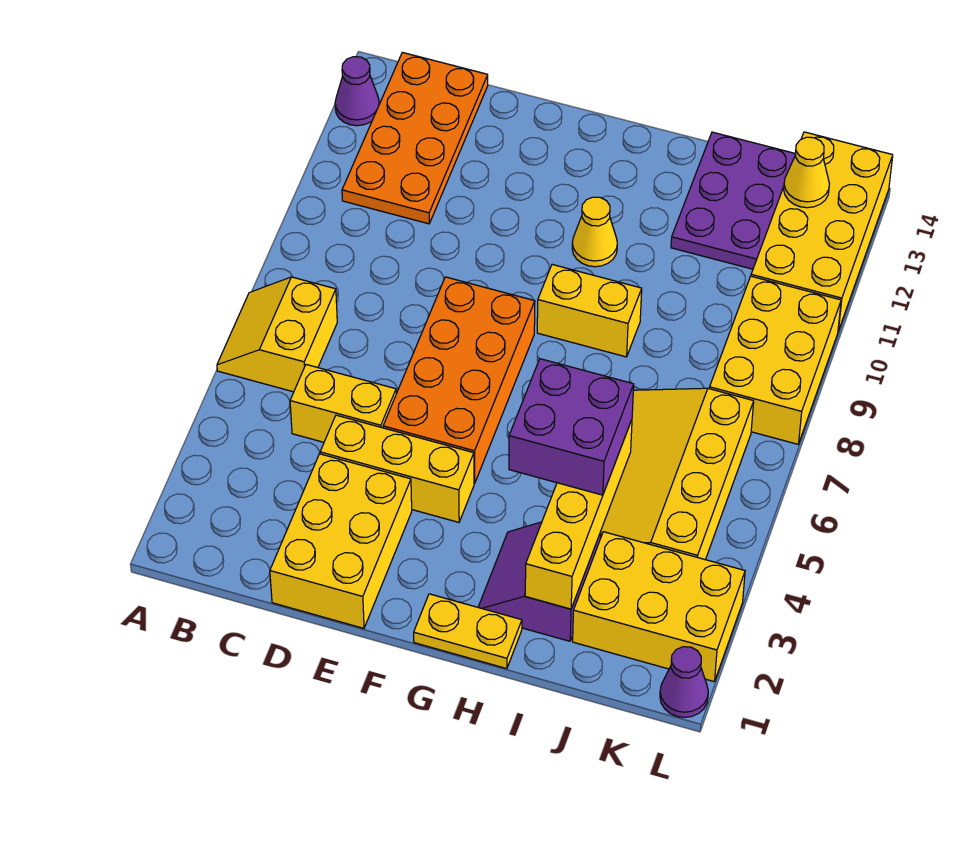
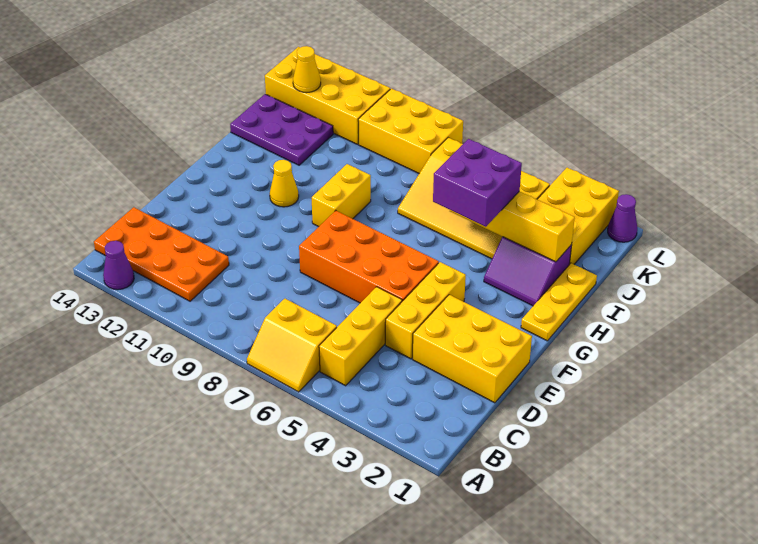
yellow 1x2 brick [290,365,396,442] -> yellow 1x3 brick [319,287,402,386]
yellow 1x2 plate [414,594,522,669] -> yellow 1x3 plate [521,263,597,341]

